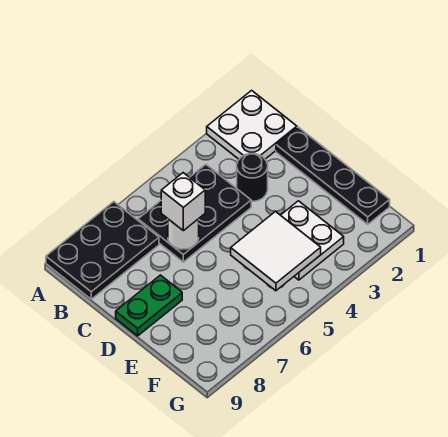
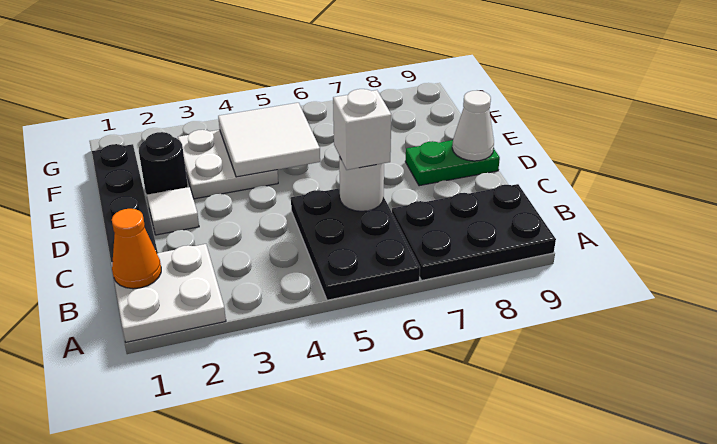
none -> orange 1x1 cone [112,209,161,289]
black 2x3 plate [138,165,251,262] -> black 2x3 plate turned to [291,188,420,300]
black 1x1 round brick [237,154,268,201] -> black 1x1 round brick moved to [139,132,188,195]
none -> white 1x1 tile [147,187,199,235]
none -> white 1x1 cone [452,91,494,161]

